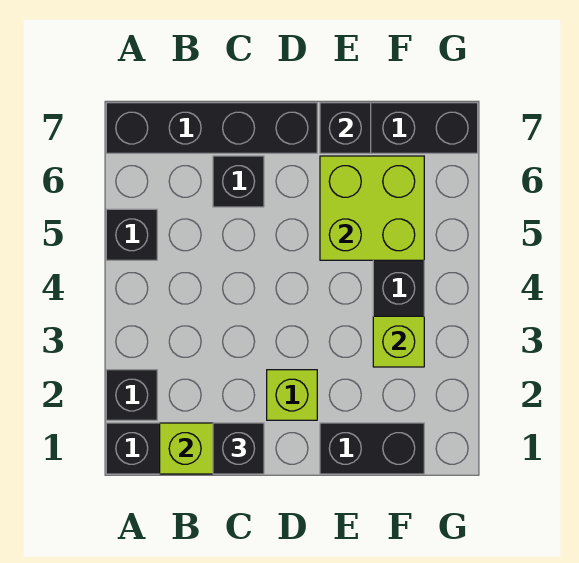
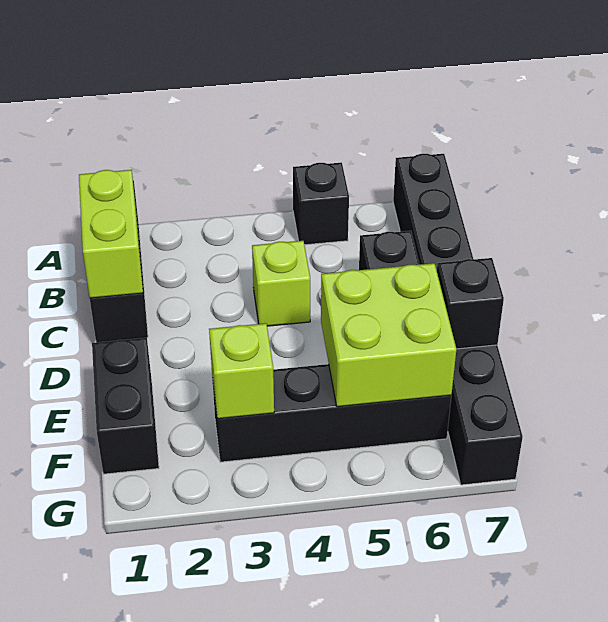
black 1x1 brick [106,370,157,420] -> none
black 1x1 brick [213,423,264,474] -> none
lime 1x1 brick [267,370,317,420] -> lime 1x1 brick moved to [252,241,310,326]

